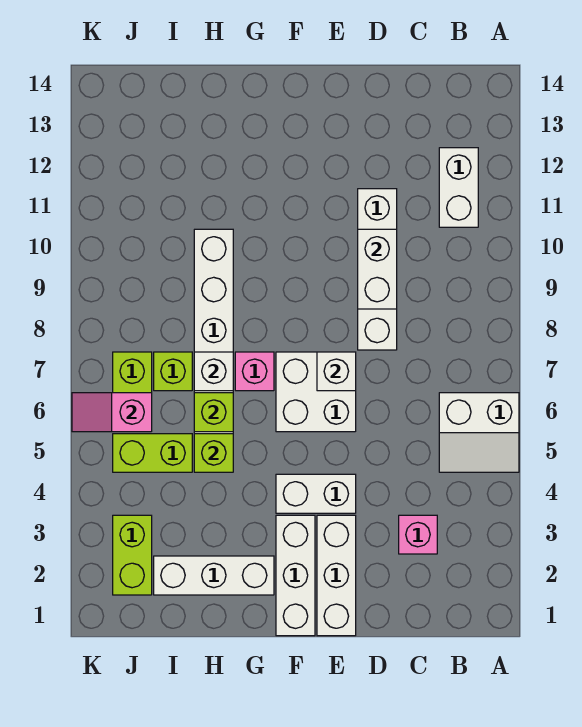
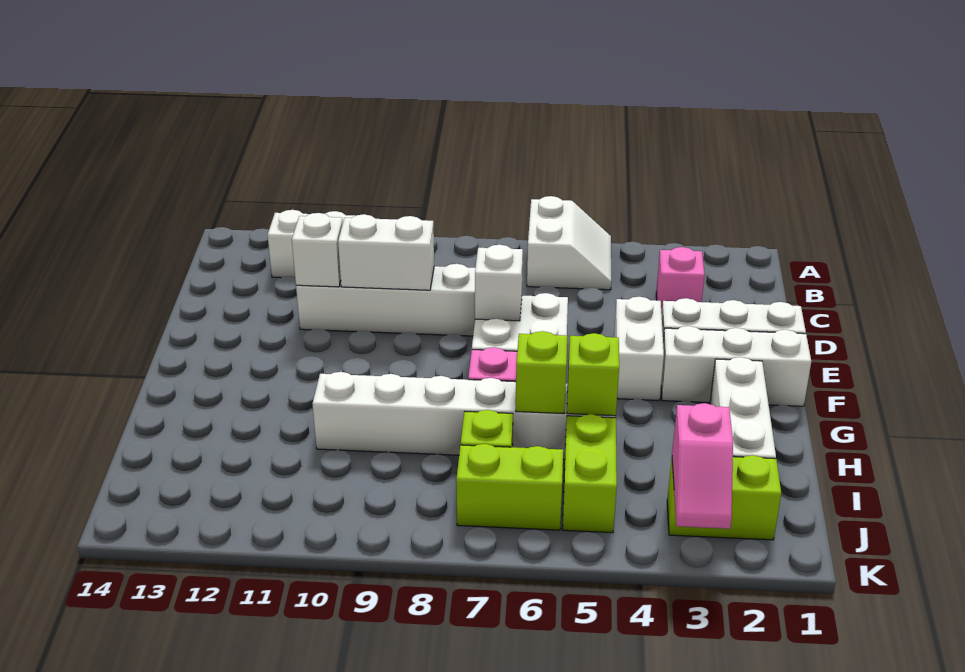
white 1x1 brick [194,352,233,391] -> white 1x1 brick moved to [292,213,343,287]
pink 1x2 slope [72,393,152,432] -> pink 1x2 slope moved to [672,403,733,529]

